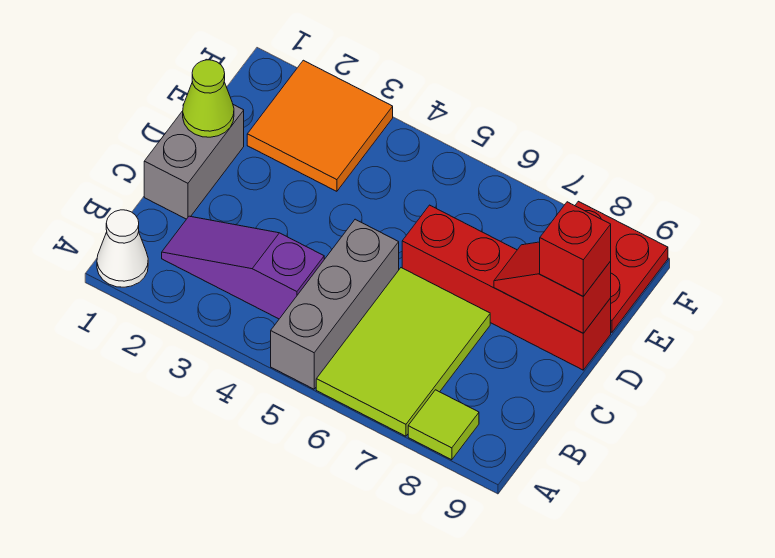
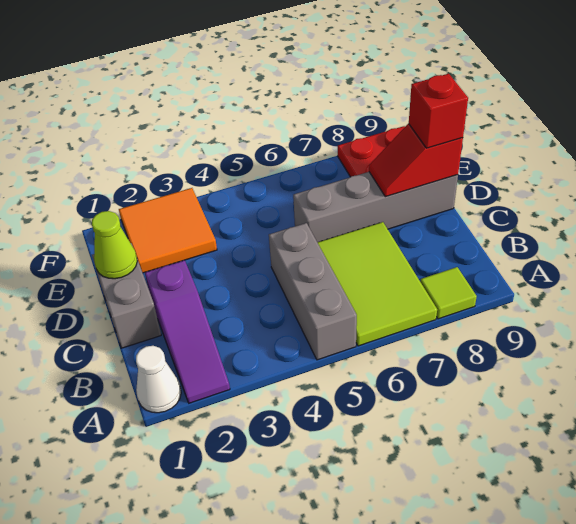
purple 1x3 slope [162,216,324,319] -> purple 1x3 slope turned to [145,260,230,403]
red 1x4 brick [402,205,611,370] -> grey 1x4 brick [293,172,458,242]

